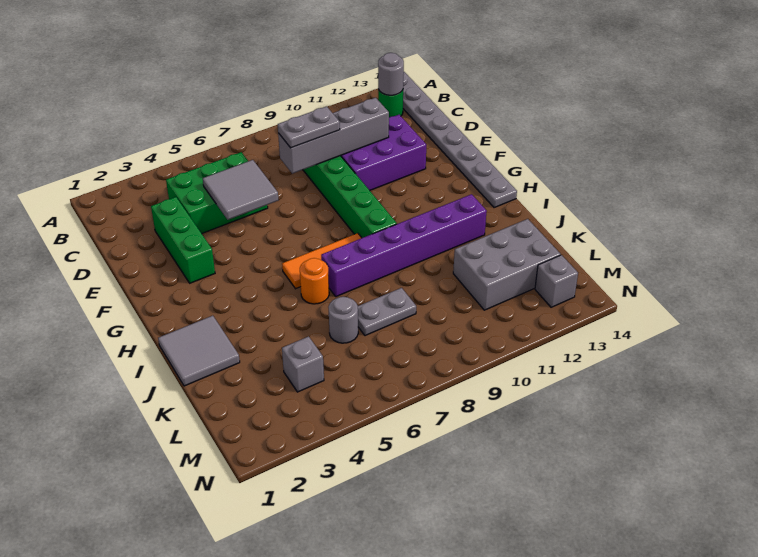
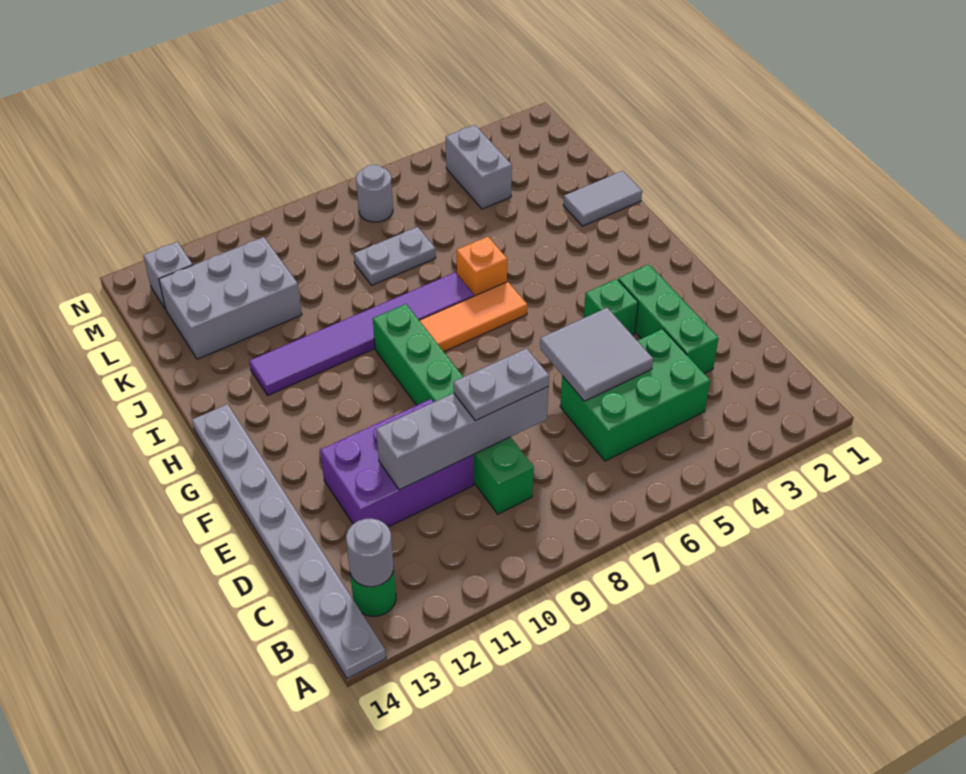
none -> green 1x1 brick [584,279,638,335]
grey 2x2 tile [158,316,240,386] -> grey 1x2 tile [563,171,642,226]
orange 1x1 round brick [300,258,329,304] -> orange 1x1 brick [457,237,507,296]
purple 1x6 brick [321,194,487,297] -> purple 1x6 tile [249,272,474,395]
grey 1x1 round brick [328,297,358,343] -> grey 1x1 round brick moved to [356,165,393,222]
grey 1x1 brick [282,336,324,392] -> grey 1x2 brick [446,125,512,209]

